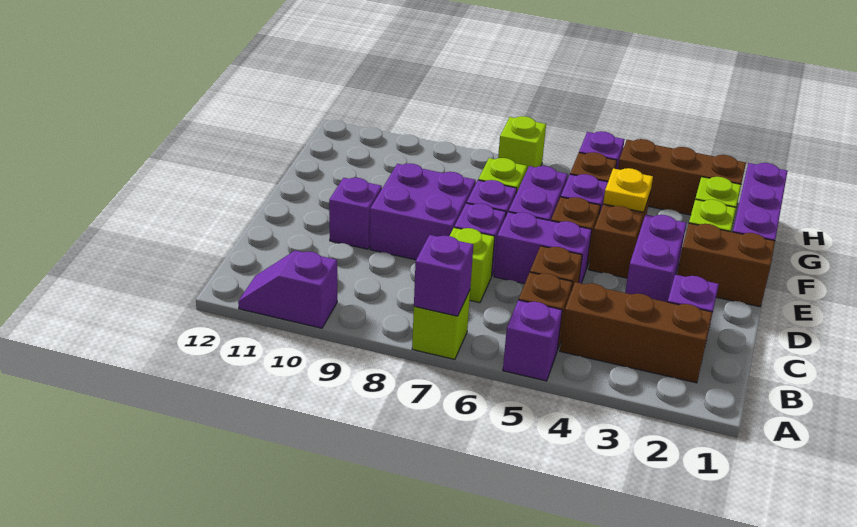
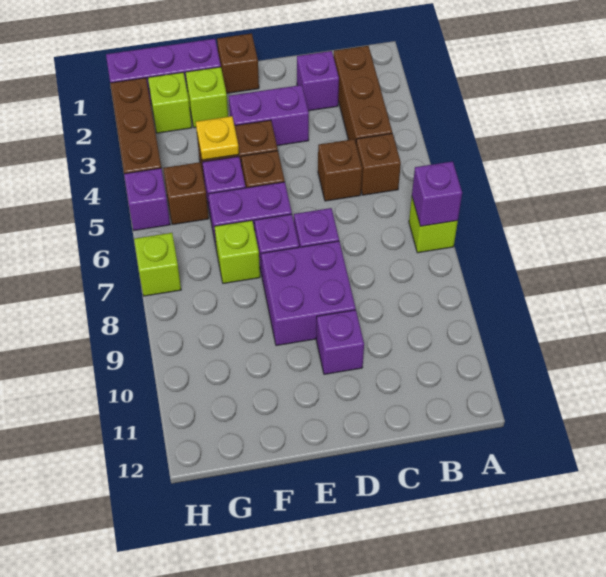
purple 1x1 brick [503,300,562,381] -> none
purple 1x2 slope [238,250,337,328] -> none
lime 1x1 brick [450,228,495,303] -> none
purple 1x2 brick [494,212,592,284] -> none
brown 1x2 brick [677,223,775,307] -> brown 1x1 brick [217,33,259,93]

